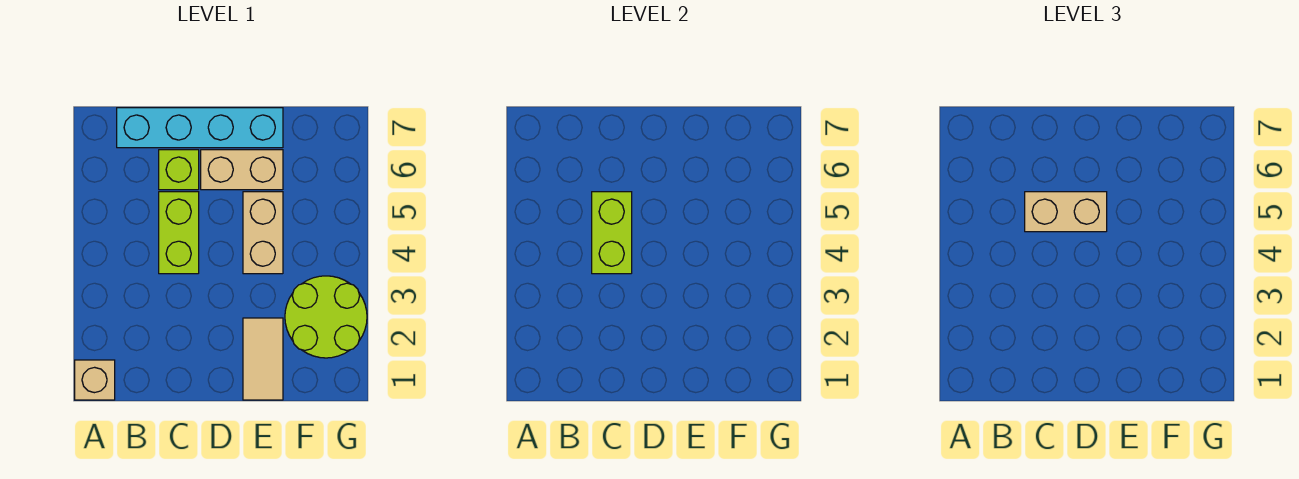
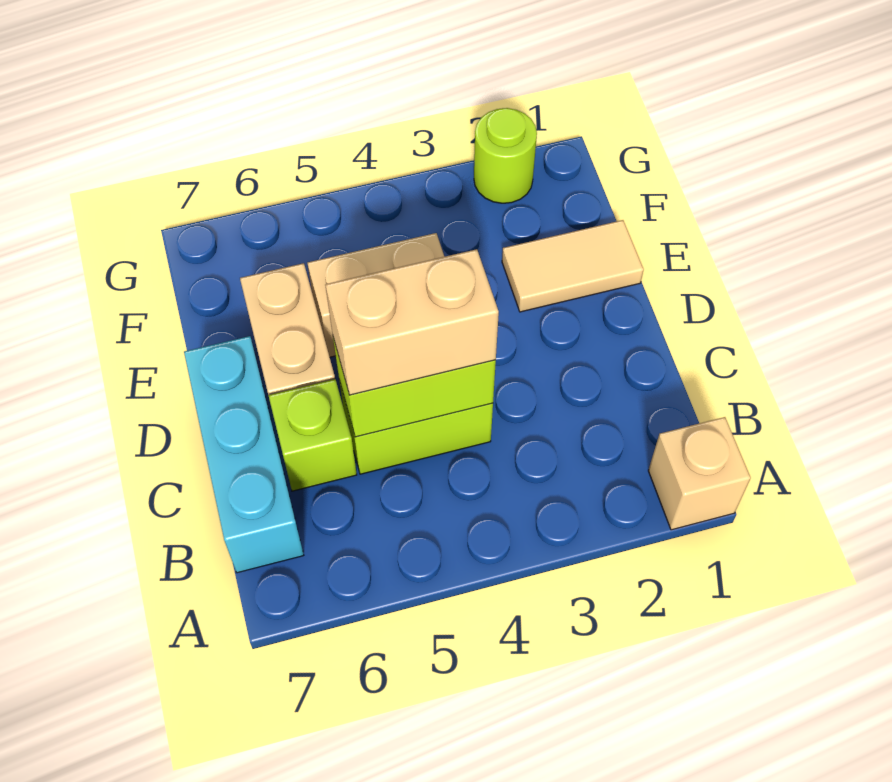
cyan 1x4 brick [117,108,283,148] -> cyan 1x3 brick [184,336,304,573]
tan 1x2 brick [1025,192,1107,232] -> tan 1x2 brick turned to [326,249,499,395]
lime 2x2 round brick [285,276,367,358] -> lime 1x1 round brick [474,108,537,203]

